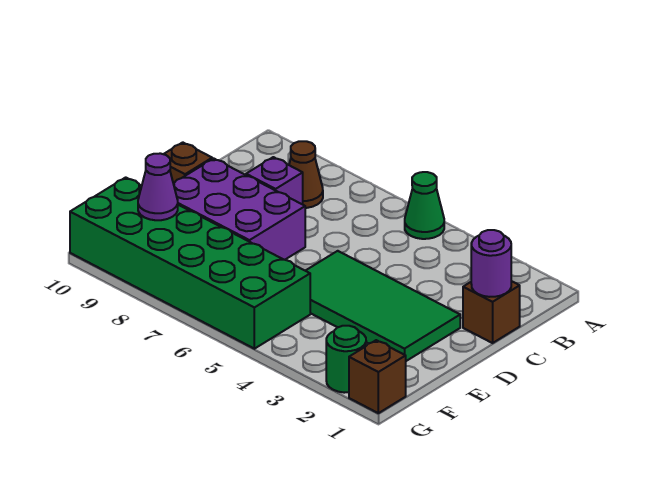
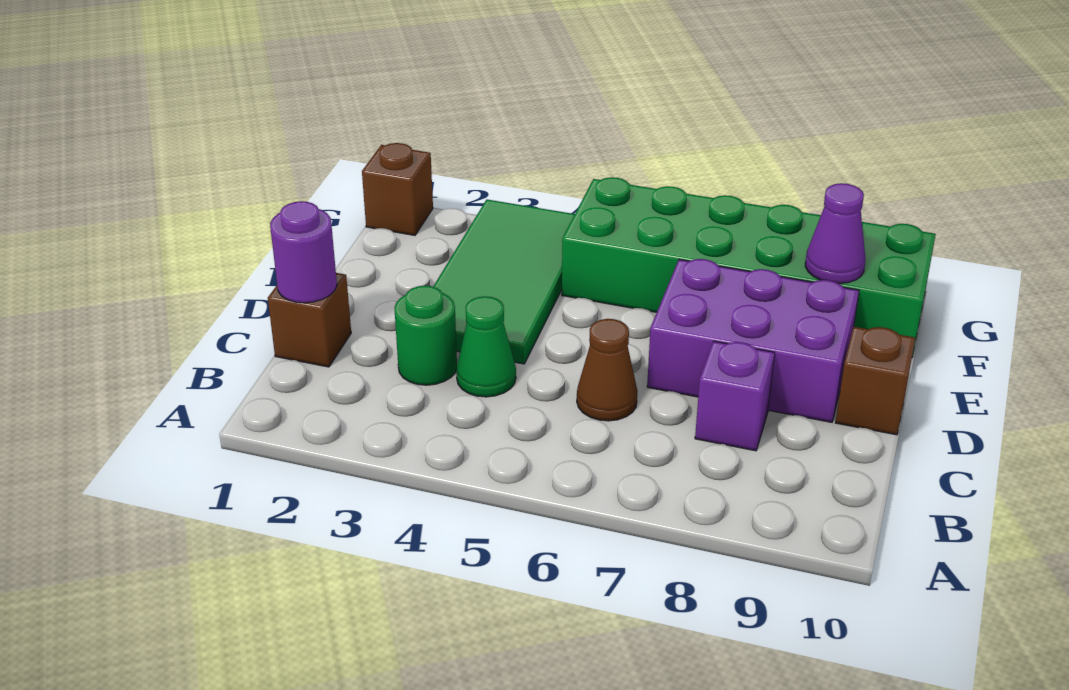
green 1x1 cone [405,172,444,239] -> green 1x1 cone moved to [456,296,516,397]
brown 1x1 cone [289,141,323,208] -> brown 1x1 cone moved to [577,319,637,421]
green 2x4 tile [306,251,460,361] -> green 2x4 tile turned to [433,200,575,364]
green 1x1 round brick [326,326,366,393] -> green 1x1 round brick moved to [394,286,457,385]

